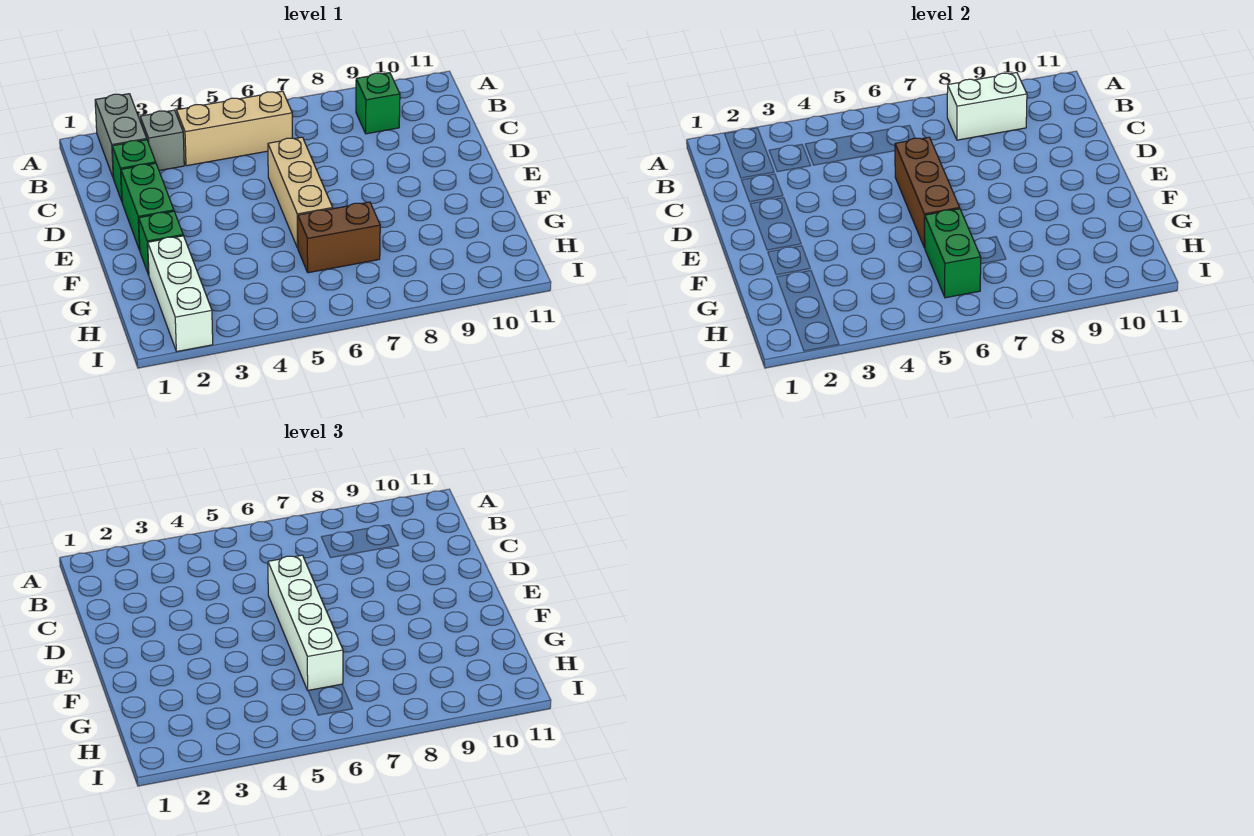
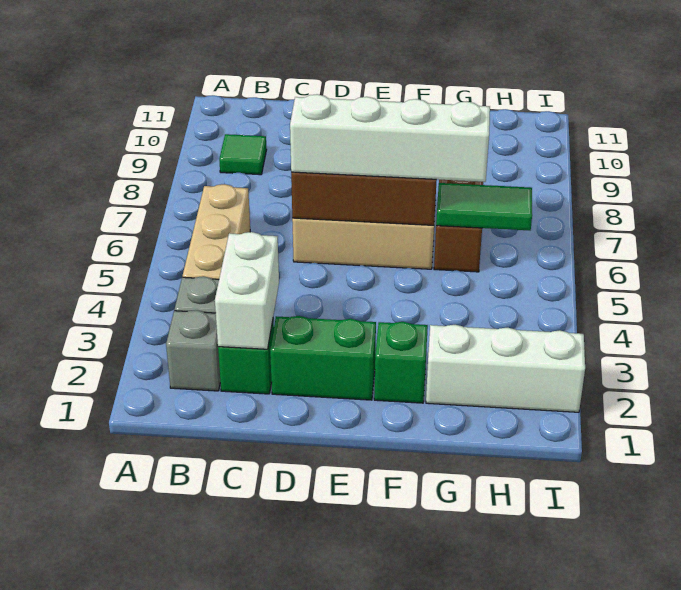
grey 1x2 brick [95,94,147,178] -> grey 1x1 brick [166,310,220,391]
white 1x2 brick [947,73,1027,140] -> white 1x2 brick moved to [215,232,279,349]
green 1x1 brick [356,73,400,134] -> green 1x1 tile [219,134,267,175]
green 1x2 brick [925,209,981,298] -> green 1x2 tile [436,183,532,230]

